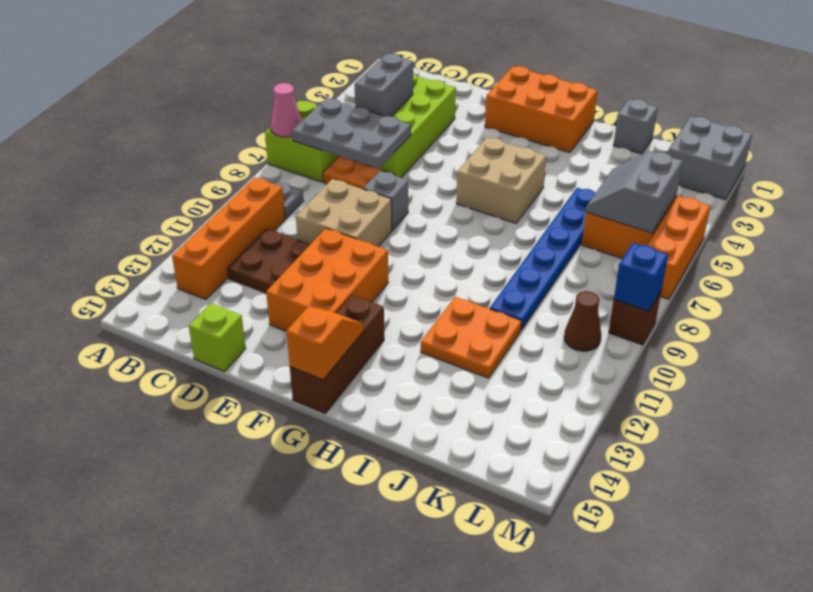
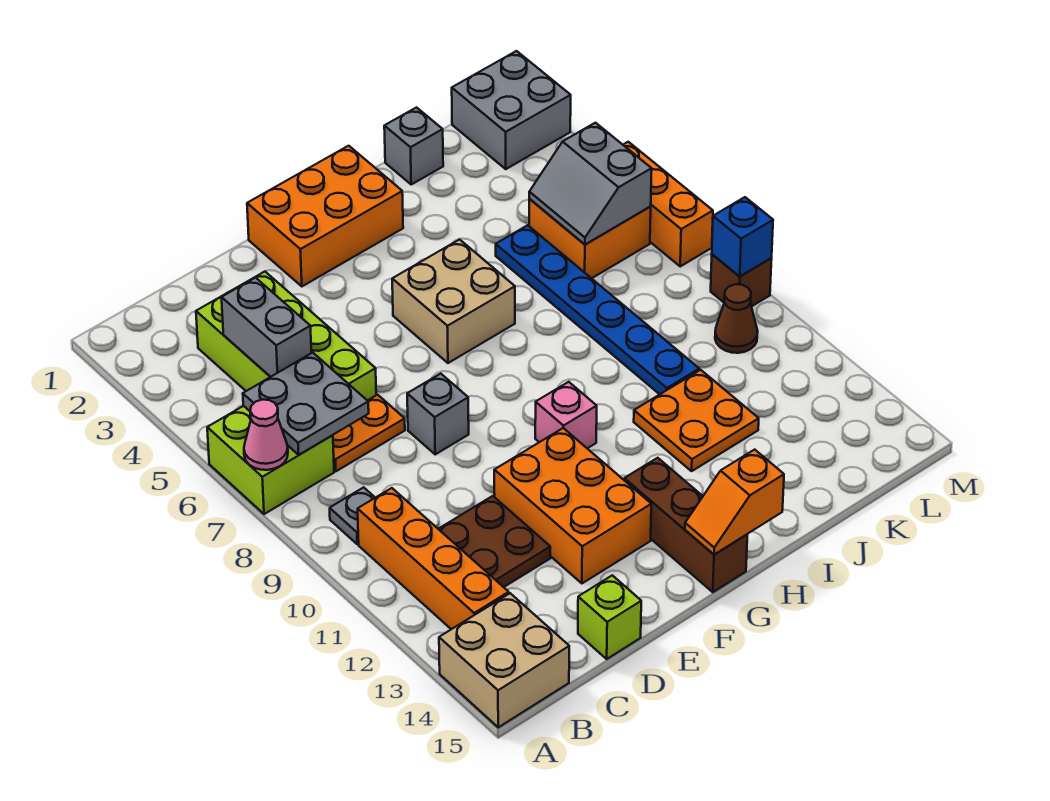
grey 2x3 plate [292,98,411,169] -> grey 2x2 plate [243,353,369,455]
tan 2x2 brick [296,179,392,247] -> tan 2x2 brick moved to [439,593,569,727]
none -> pink 1x1 brick [535,382,597,448]
orange 1x2 slope [286,306,364,380] -> orange 1x2 slope turned to [685,450,784,555]

